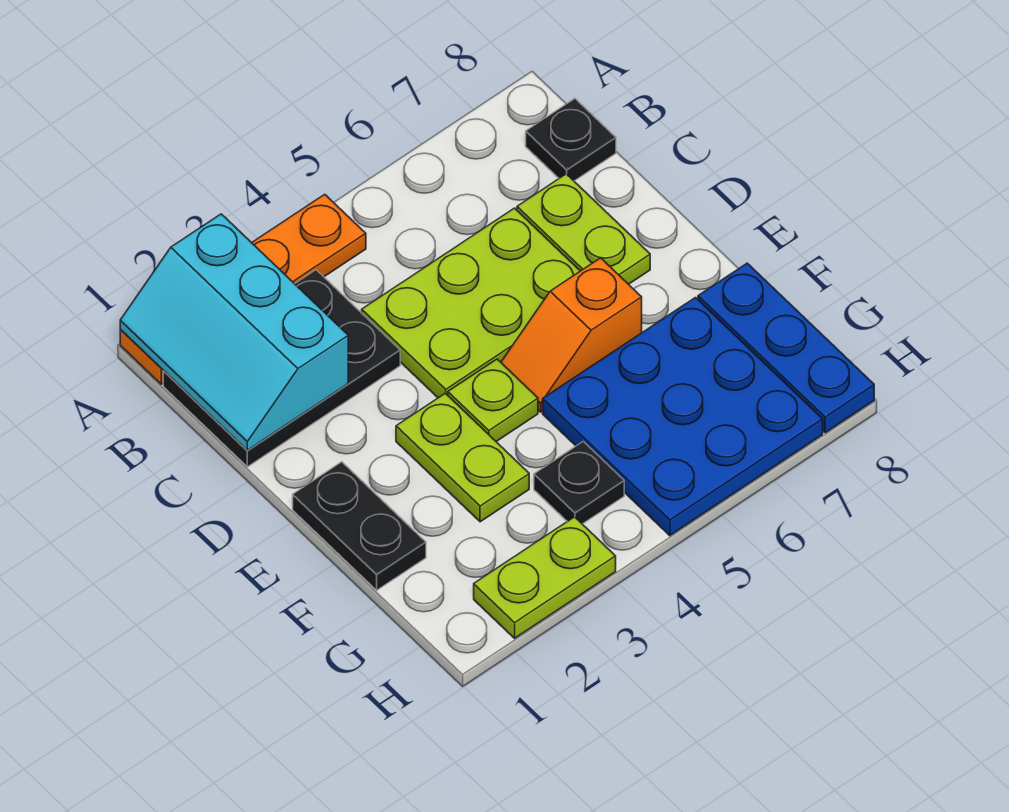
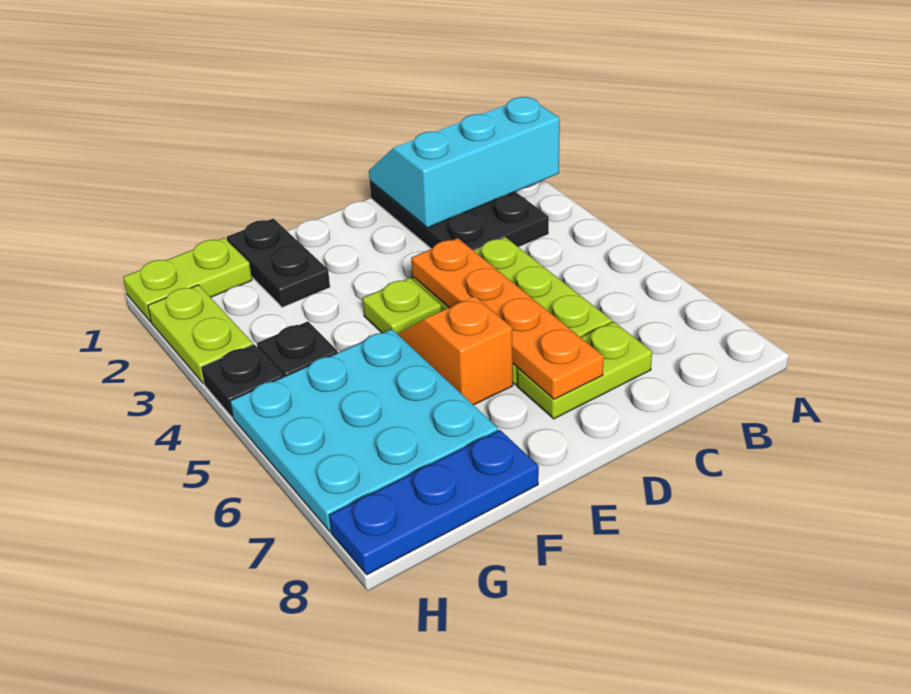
orange 1x4 plate [120,194,366,384] -> orange 1x4 plate moved to [411,238,604,399]
black 1x1 plate [526,99,616,181] -> black 1x1 plate moved to [201,345,283,417]
black 1x2 plate [293,462,426,590] -> black 1x2 plate turned to [227,219,330,307]
lime 1x2 plate [396,393,529,522] -> lime 1x2 plate moved to [123,238,252,322]
blue 3x3 plate [543,298,823,536] -> cyan 3x3 plate [230,329,498,532]

